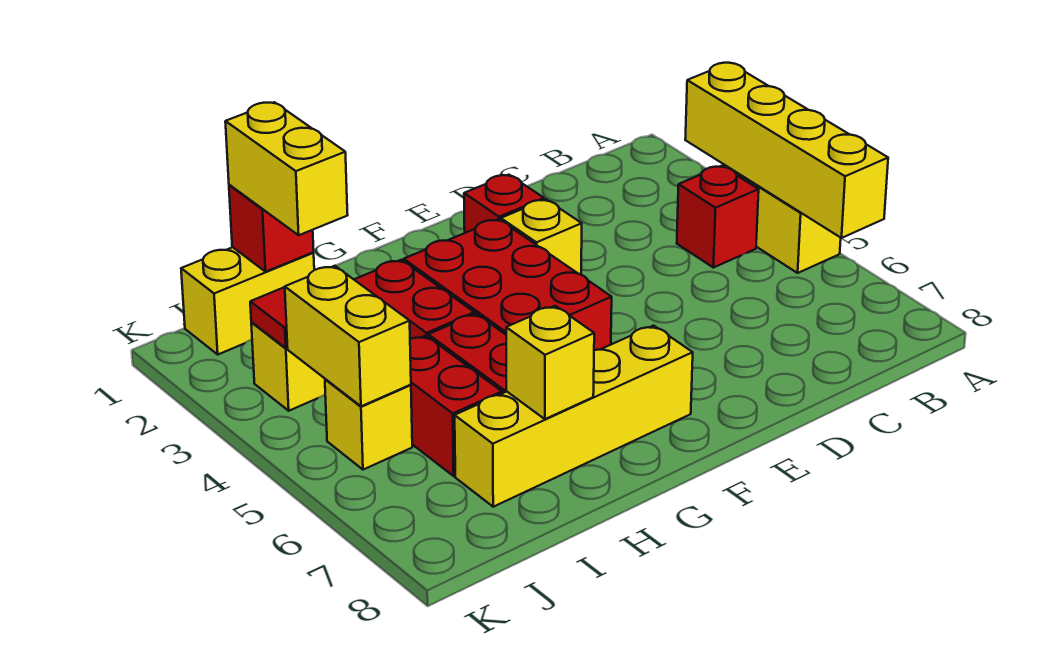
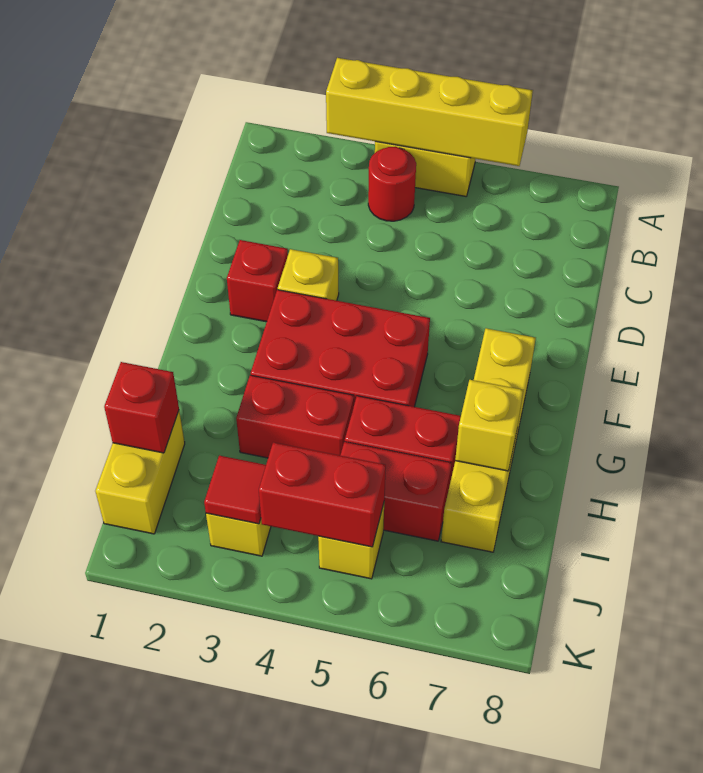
red 1x1 brick [677,166,759,268] -> red 1x1 round brick [368,147,416,221]
yellow 1x2 brick [225,102,348,235] -> none
yellow 1x2 brick [285,266,411,406] -> red 1x2 brick [259,442,386,547]

